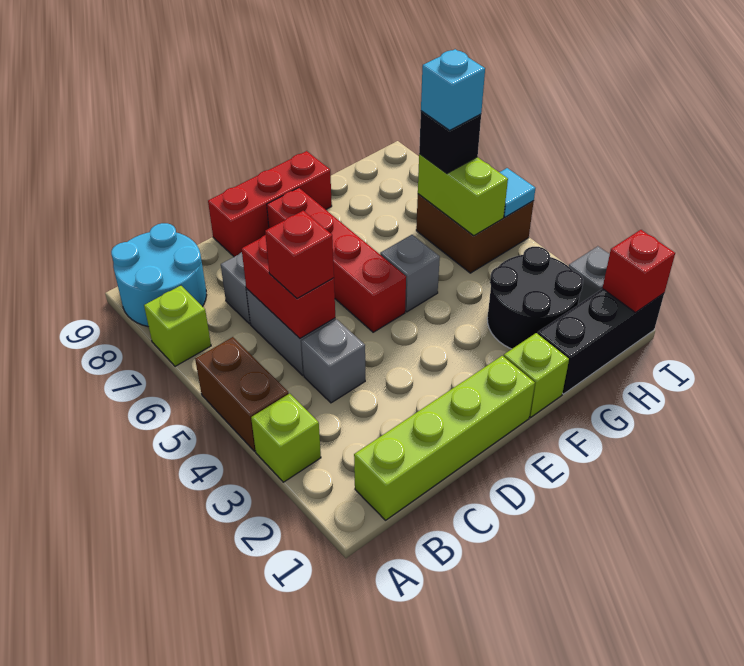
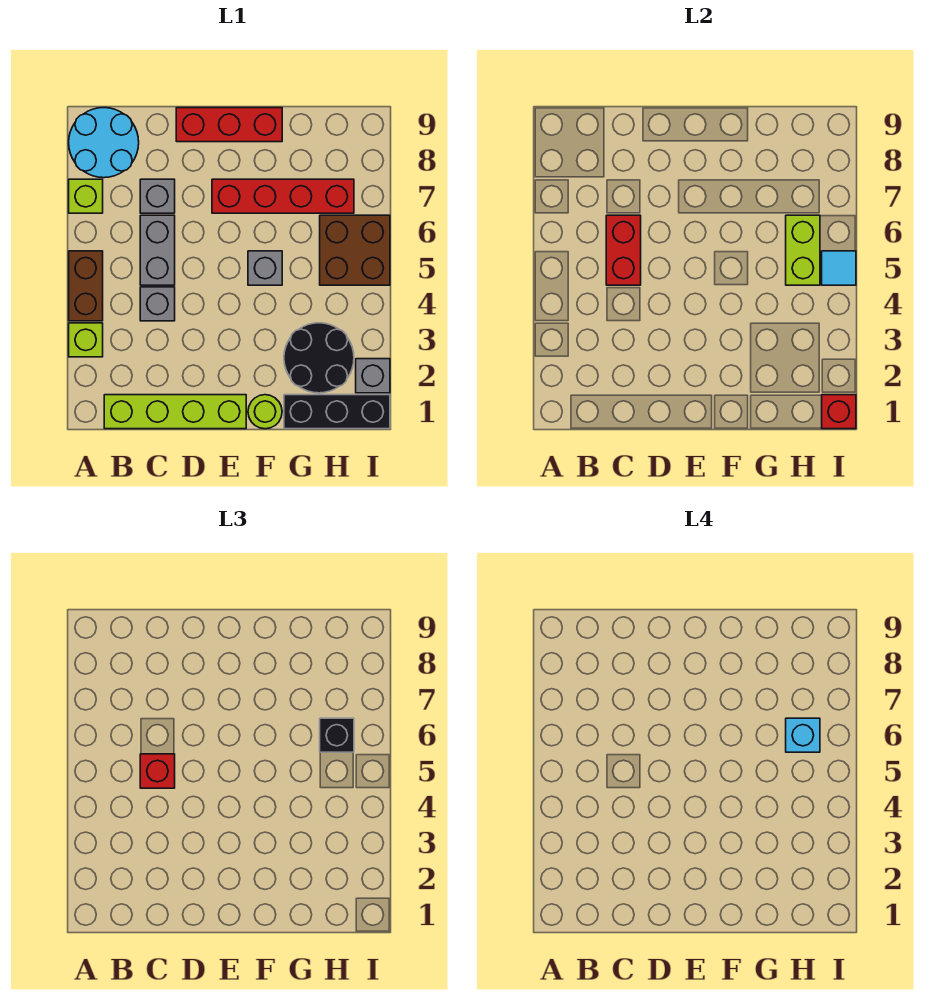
red 1x4 brick [267,188,406,332] -> red 1x4 brick turned to [212,179,354,213]
lime 1x1 brick [504,333,569,417] -> lime 1x1 round brick [248,395,282,429]

